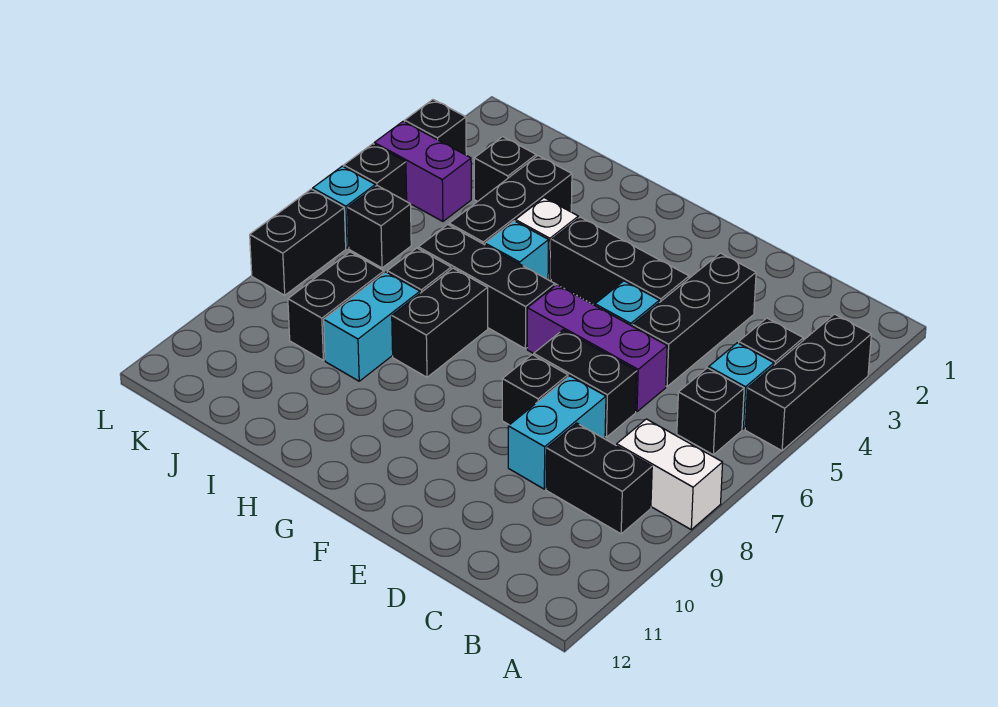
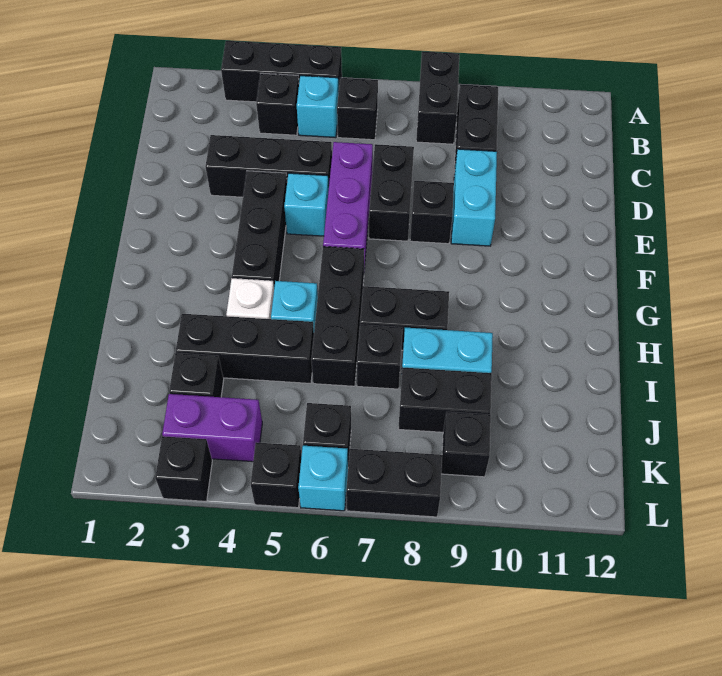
white 1x2 brick [617,419,723,529] -> black 1x2 brick [416,51,459,144]
cyan 1x2 brick [508,376,606,489] -> cyan 1x2 brick turned to [451,149,497,246]
purple 1x2 brick [374,121,471,221] -> purple 1x2 brick turned to [162,394,262,462]
none -> black 1x1 brick [441,412,491,477]

